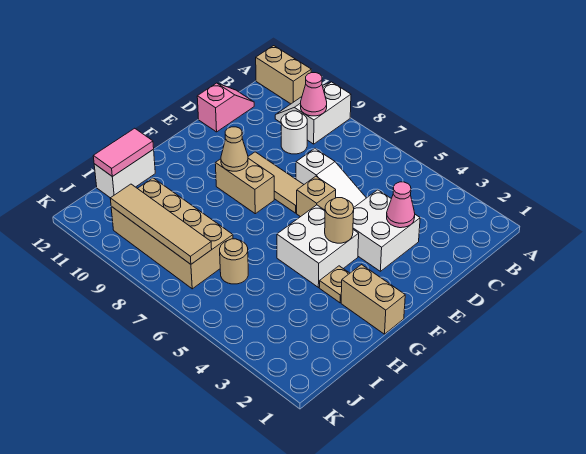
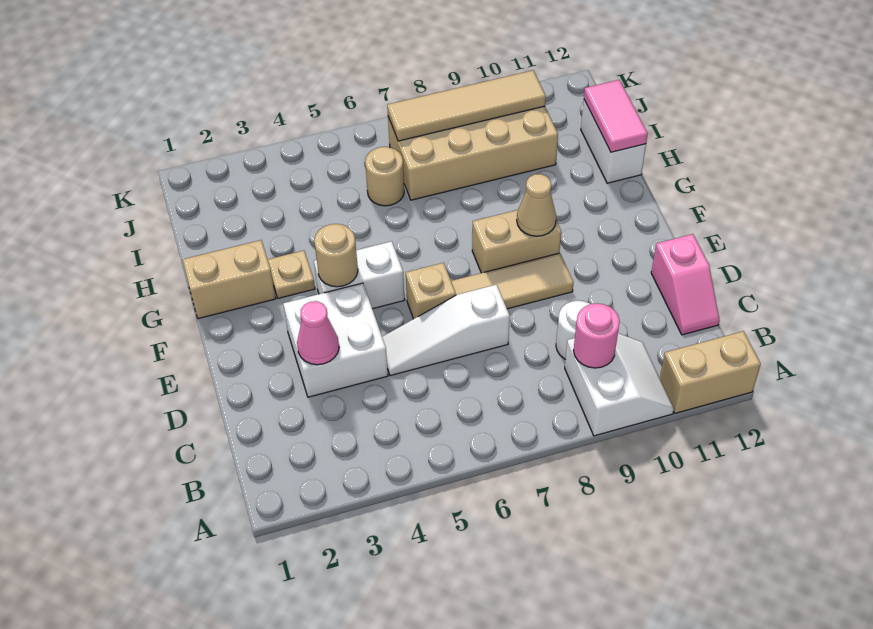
pink 1x1 cone [300,73,327,116] -> pink 1x1 round brick [574,303,620,368]
white 2x2 brick [277,205,359,287] -> white 1x2 brick [314,241,405,309]

